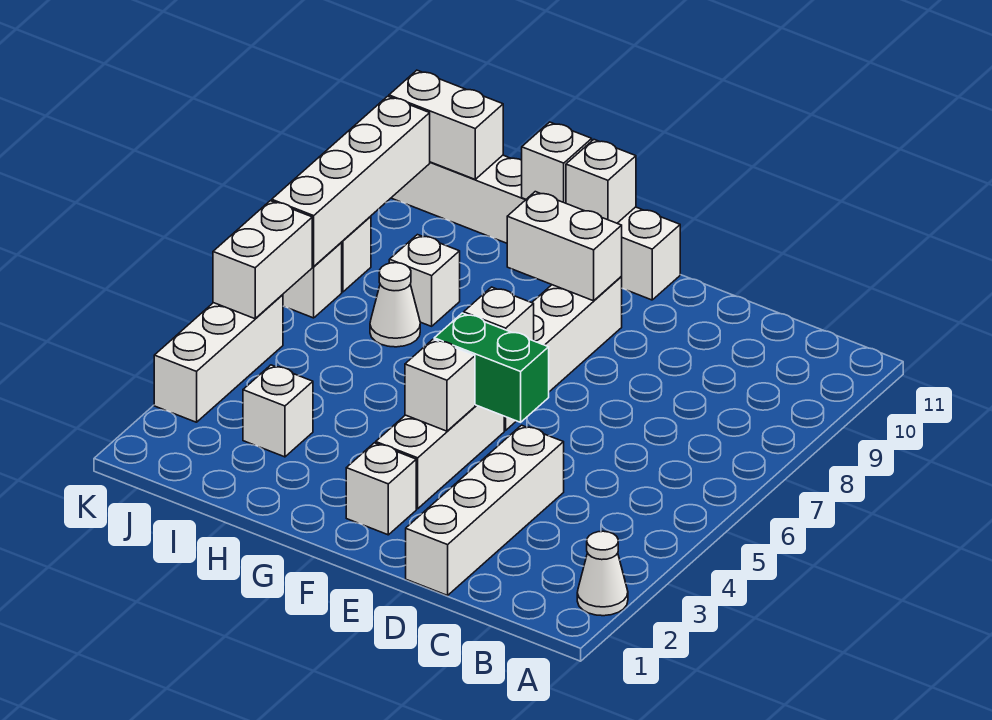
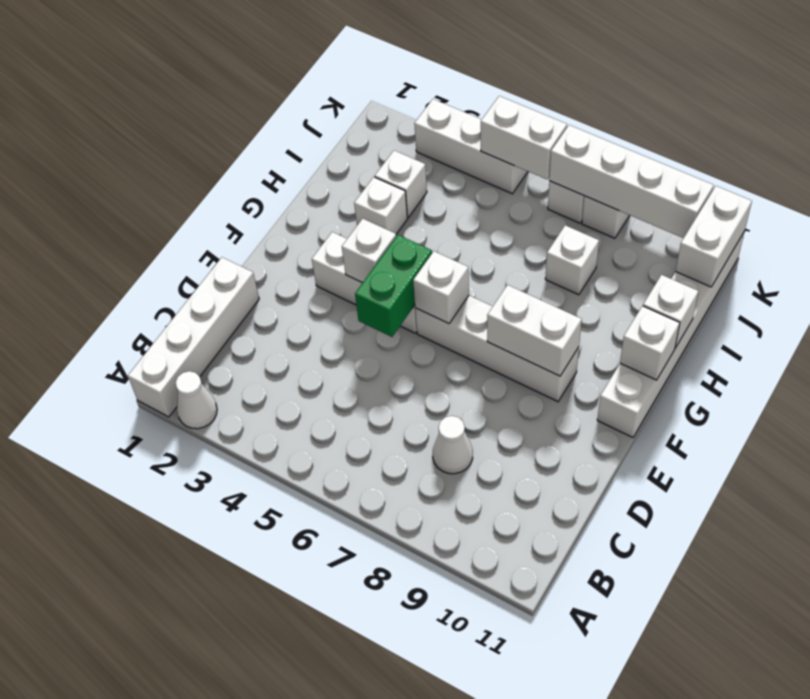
white 1x4 brick [406,425,564,595] -> white 1x4 brick turned to [128,257,259,417]
white 1x1 brick [346,443,416,535] -> white 1x1 brick moved to [354,177,407,234]
white 1x2 brick [507,192,622,301] -> white 1x2 brick turned to [487,285,582,376]
white 1x1 cone [370,263,420,347] -> white 1x1 cone moved to [433,416,473,474]

